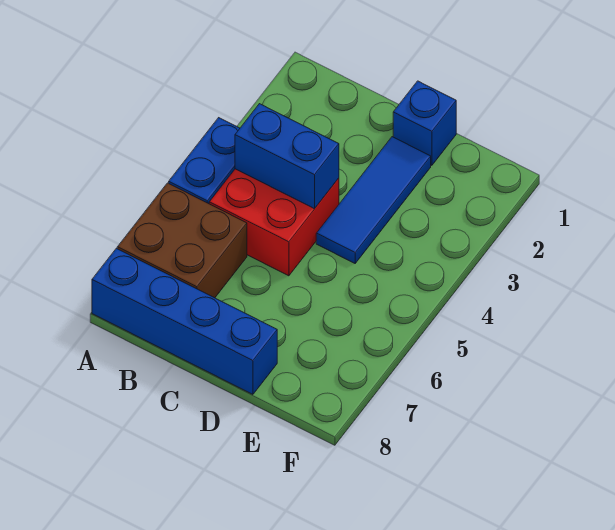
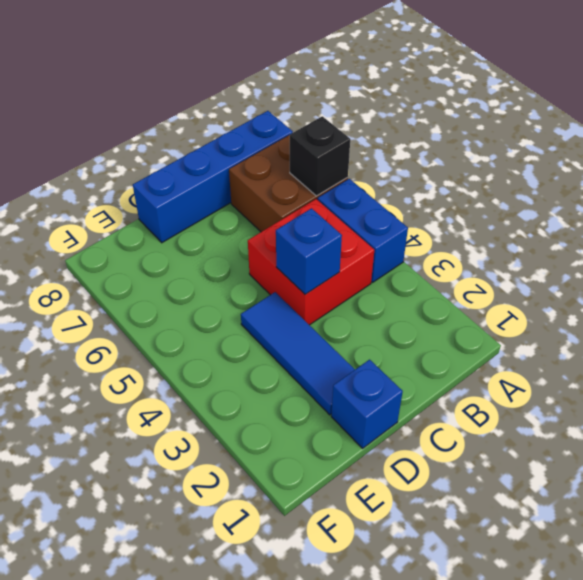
none -> black 1x1 brick [290,116,350,196]
blue 1x2 brick [235,104,339,209] -> blue 1x1 brick [276,208,342,294]

